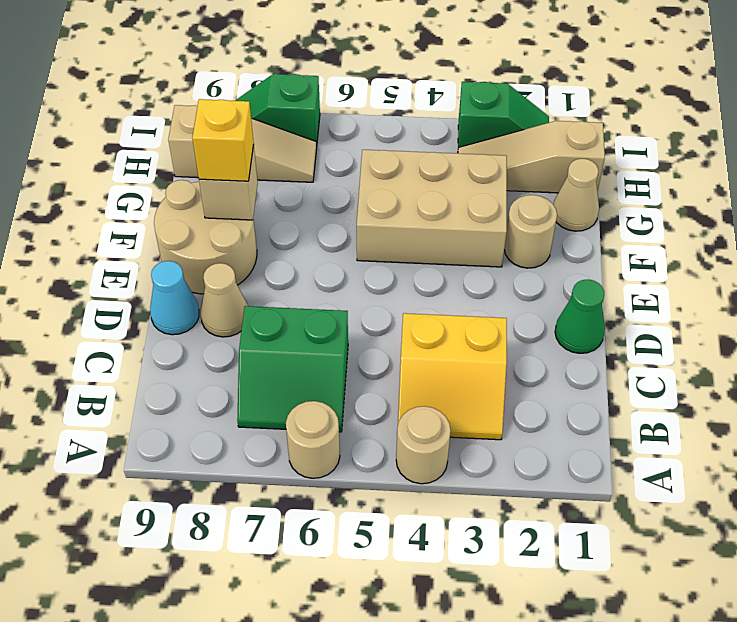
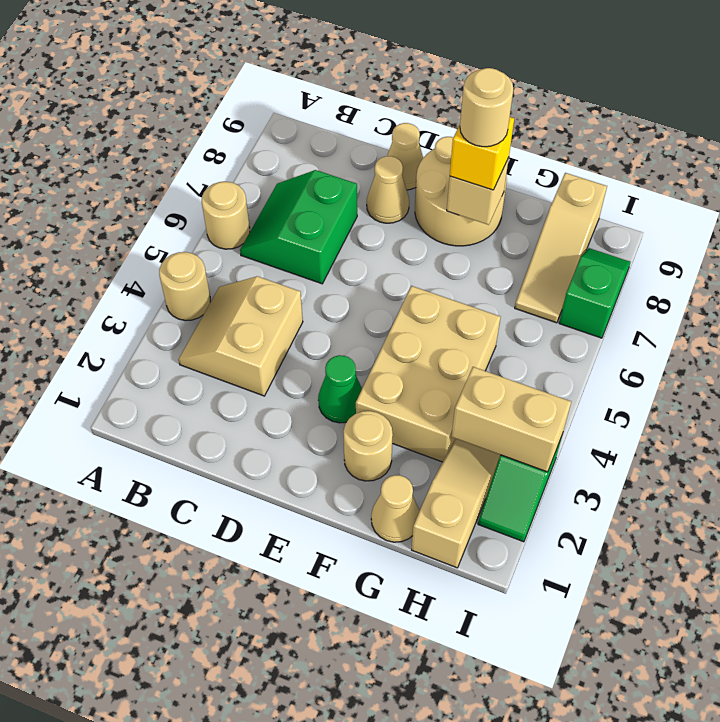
yellow 2x2 slope [398,313,507,440] -> tan 2x2 slope [179,276,303,396]
green 1x1 cone [555,280,605,353] -> green 1x1 cone moved to [318,355,362,423]
cyan 1x1 cone [150,261,199,335] -> tan 1x1 cone [387,123,423,190]
none -> tan 1x1 round brick [460,68,513,147]
none -> tan 1x2 brick [451,367,571,472]

